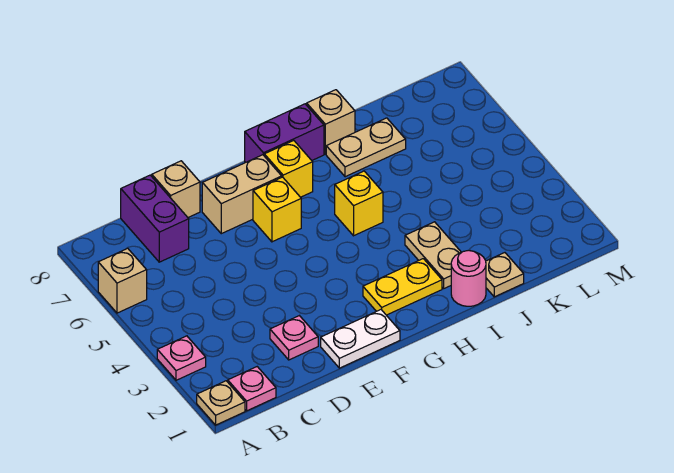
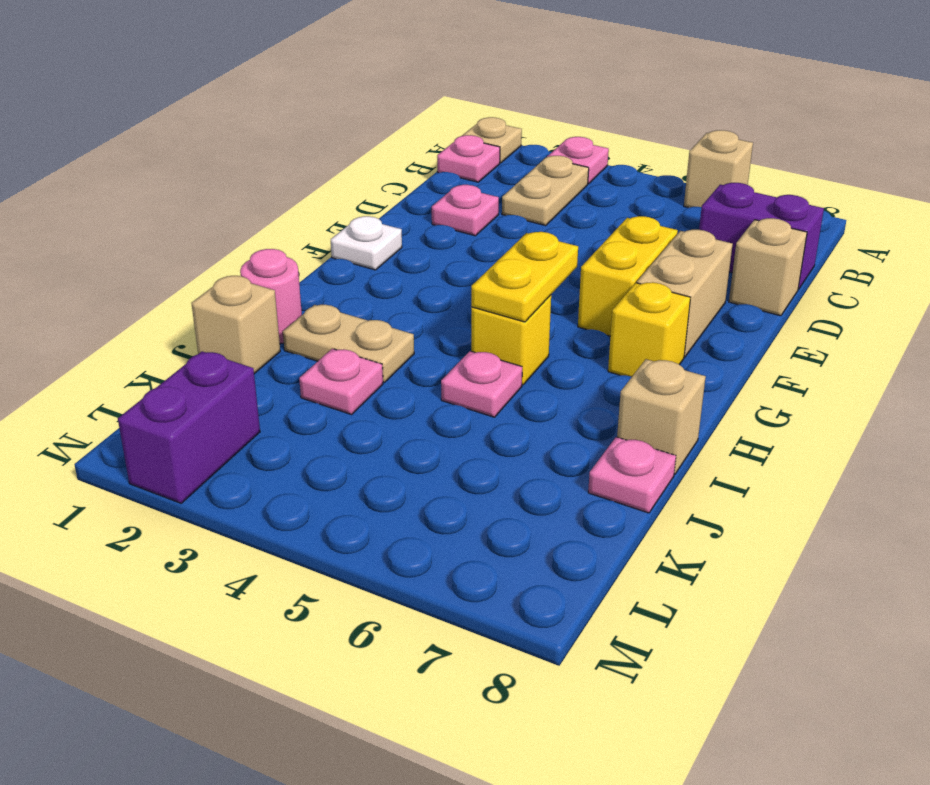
white 1x2 plate [321,310,400,368] -> white 1x1 plate [331,216,402,270]
yellow 1x1 brick [253,177,301,242] -> yellow 1x2 brick [578,216,678,336]
yellow 1x2 plate [363,259,442,315] -> yellow 1x2 plate moved to [471,232,578,322]
purple 1x2 brick [245,104,324,162] -> purple 1x2 brick moved to [118,351,260,503]
none -> pink 1x1 plate [441,351,522,417]
tan 1x2 plate [326,118,406,177] -> tan 1x2 plate moved to [502,156,589,226]
tan 1x1 plate [486,253,524,297] -> tan 1x1 brick [191,276,280,374]
none -> pink 1x1 plate [299,349,383,415]
none -> pink 1x1 plate [588,437,676,513]

